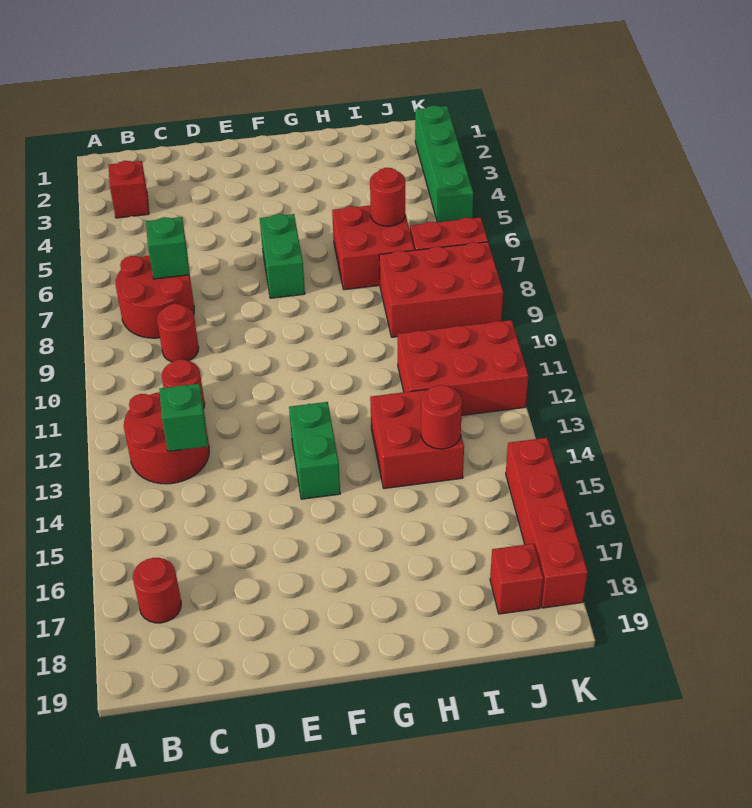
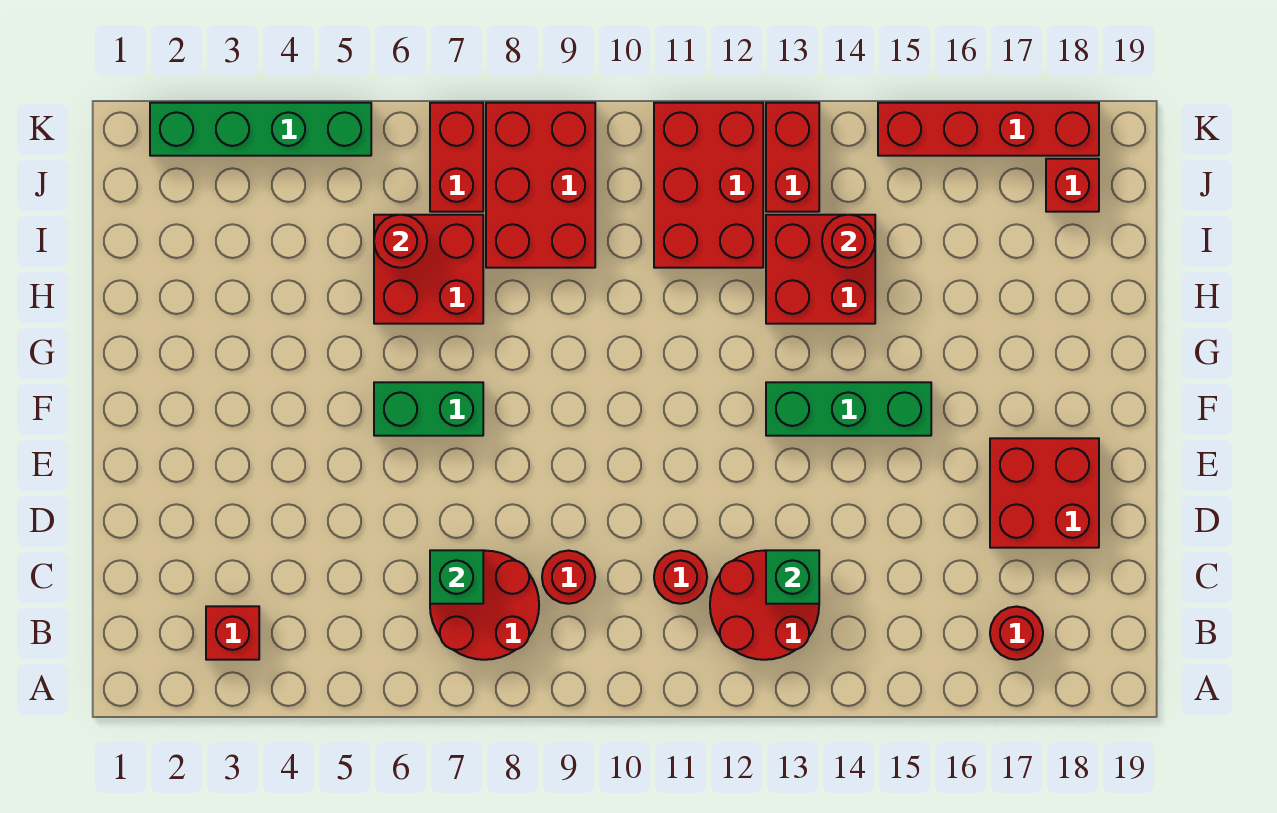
none -> red 2x2 brick [990,438,1099,548]
green 1x2 brick [289,402,340,499] -> green 1x3 brick [766,382,931,436]
none -> red 1x2 brick [766,103,819,212]

